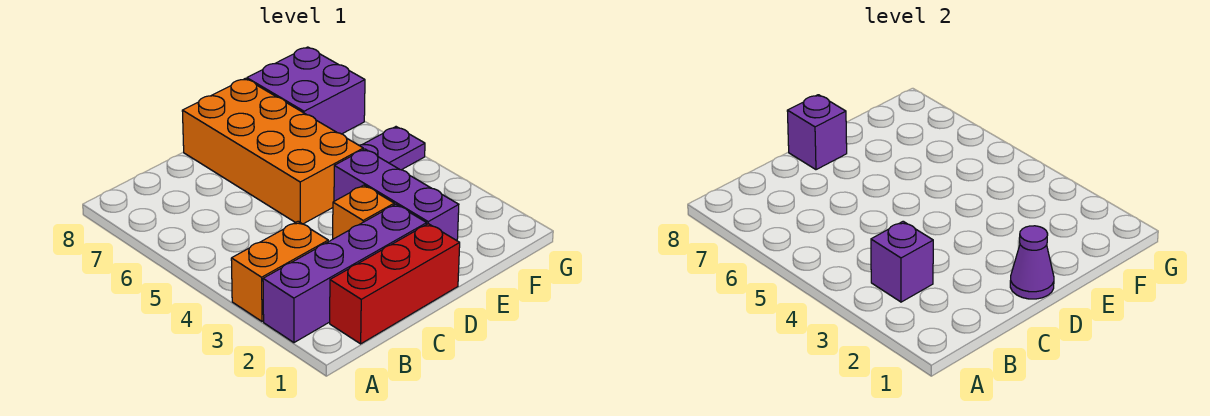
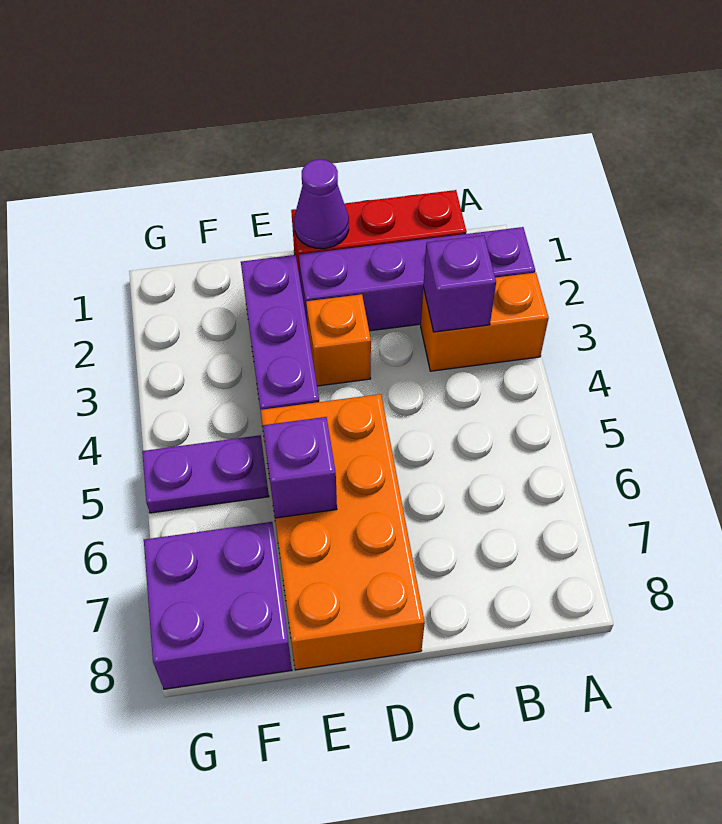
purple 1x1 brick [787,95,847,170] -> purple 1x1 brick moved to [263,417,337,518]

